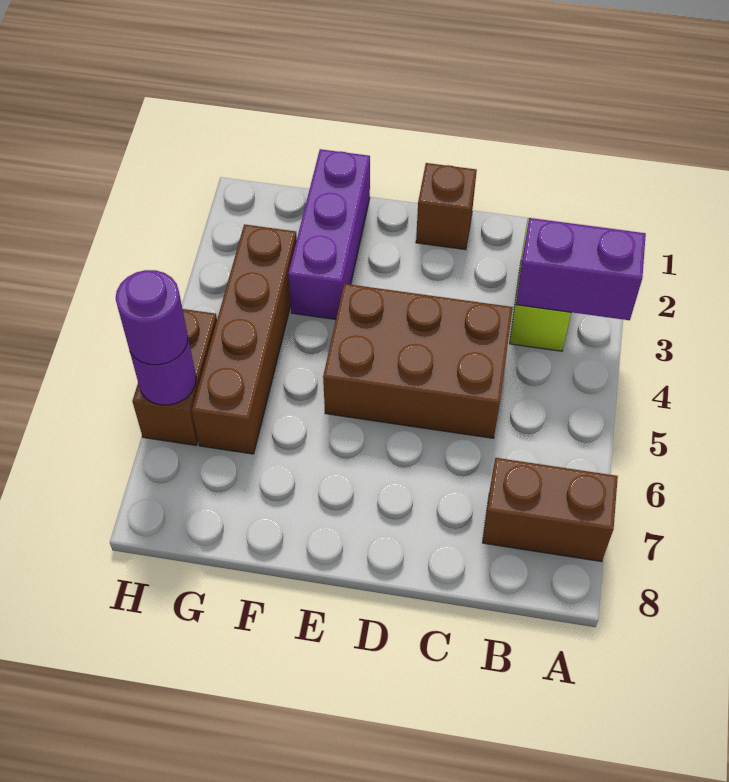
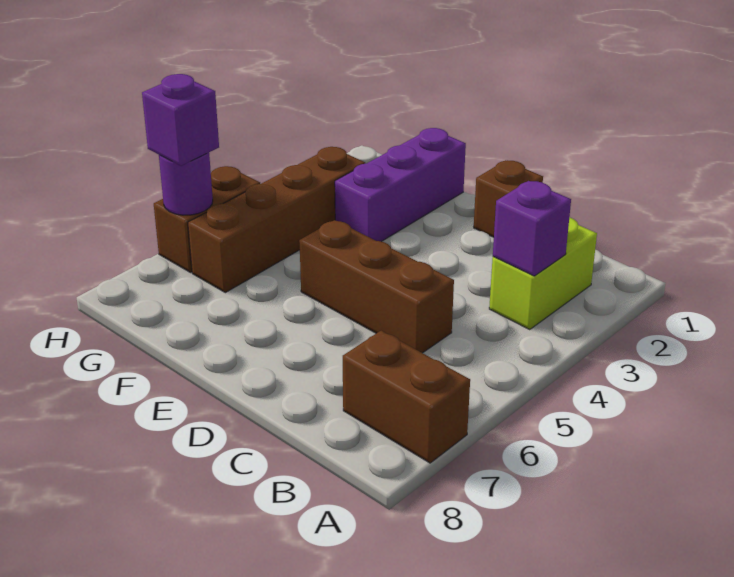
purple 1x2 brick [516,218,646,320] -> purple 1x1 brick [493,181,571,276]
brown 2x3 brick [323,284,513,438] -> brown 1x3 brick [299,220,454,353]
purple 1x1 round brick [116,270,188,365] -> purple 1x1 brick [142,74,219,166]

